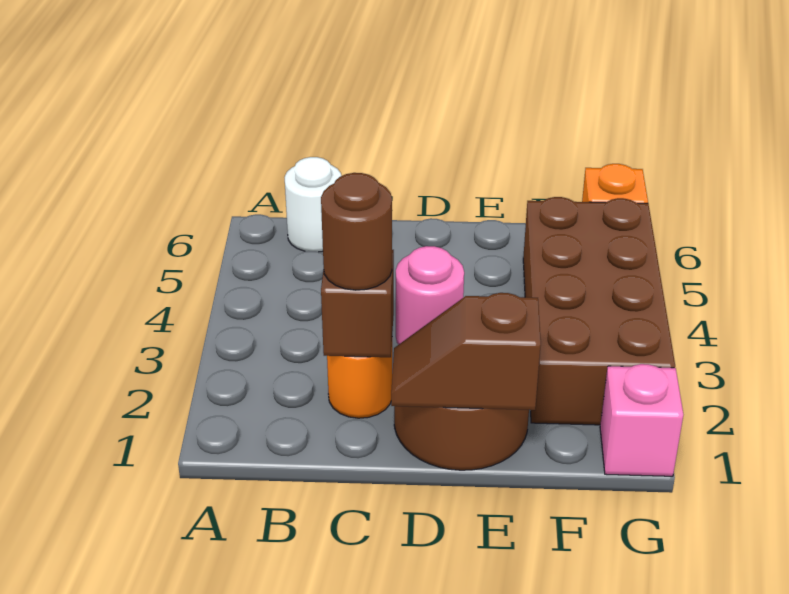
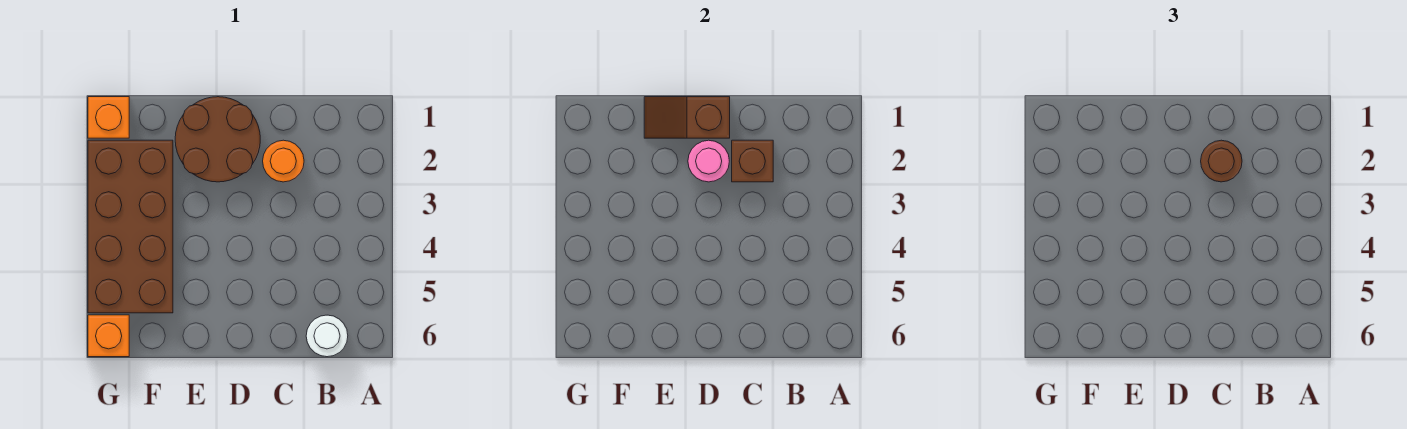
brown 1x2 slope [391,293,541,410] -> brown 1x2 slope turned to [644,97,730,138]
pink 1x1 brick [600,364,683,476] -> orange 1x1 brick [88,97,129,138]

